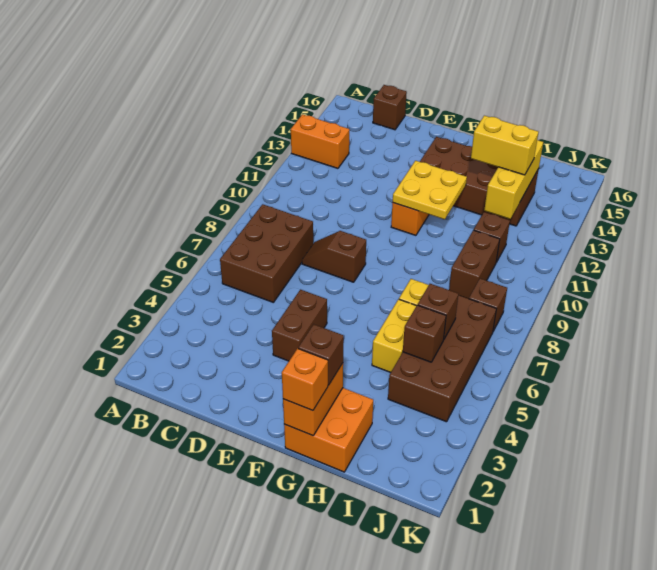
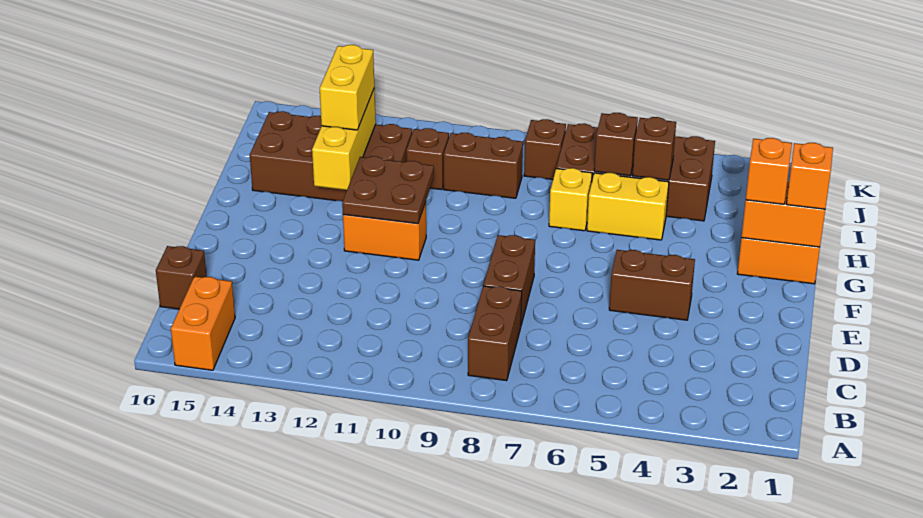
orange 1x2 brick [291,114,349,168] -> orange 1x2 brick moved to [171,277,235,370]
brown 2x3 brick [220,204,313,302] -> brown 1x2 brick [468,286,522,381]
brown 1x2 slope [302,231,366,282] -> brown 1x2 brick [483,235,535,324]
yellow 2x2 plate [393,161,467,219] -> brown 2x2 plate [342,156,434,224]
brown 2x4 brick [420,137,539,226] -> brown 2x4 brick turned to [250,111,412,201]
brown 1x1 brick [298,324,344,385] -> orange 1x1 brick [746,138,792,204]
yellow 1x3 brick [484,140,543,219] -> yellow 1x3 brick turned to [312,89,376,190]

